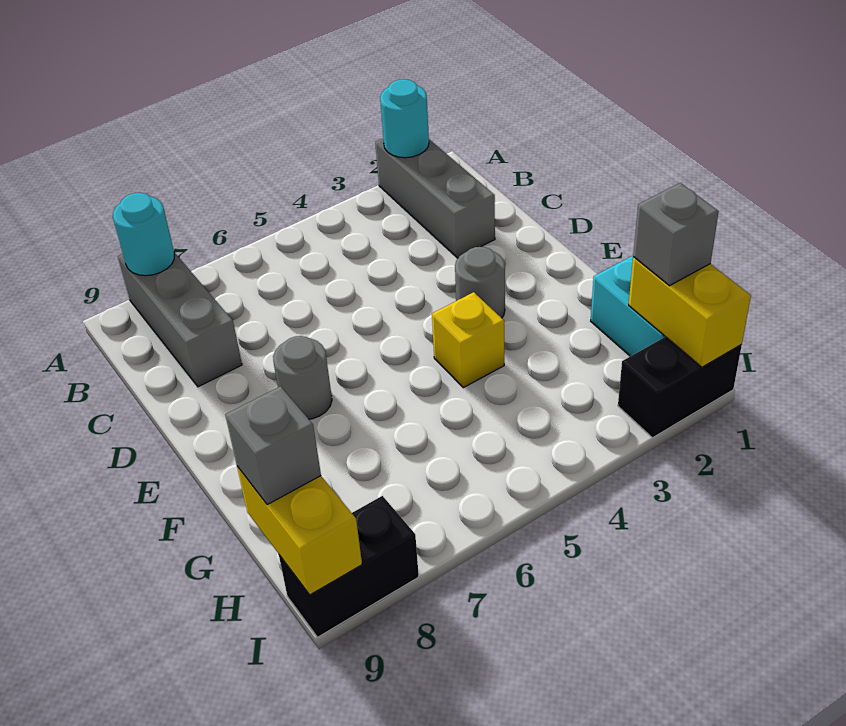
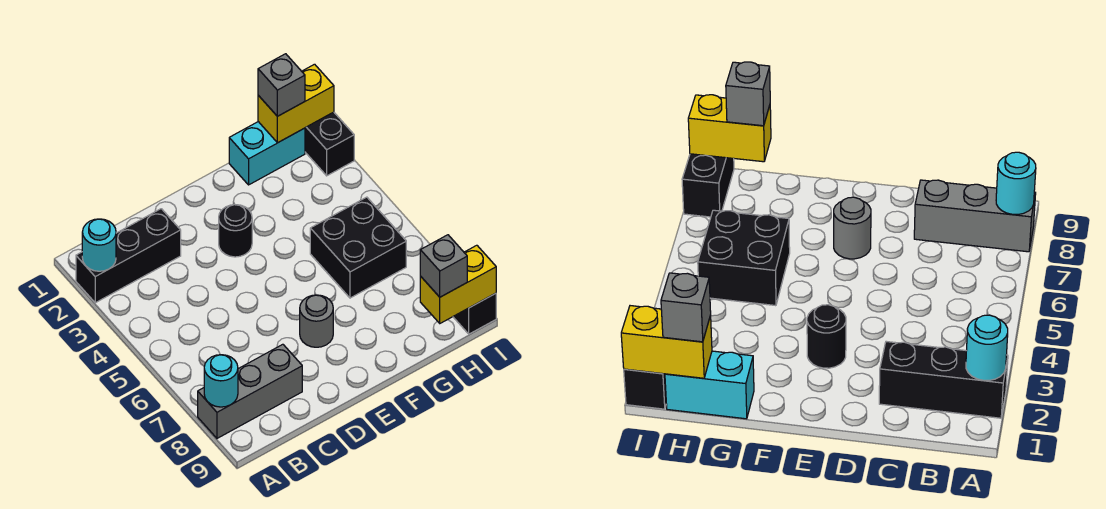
grey 1x3 brick [375,138,495,258] -> black 1x3 brick [76,209,181,303]
grey 1x1 round brick [455,247,505,318] -> black 1x1 round brick [219,205,252,257]
yellow 1x1 brick [432,292,504,388] -> none
none -> black 2x2 brick [310,197,406,298]

